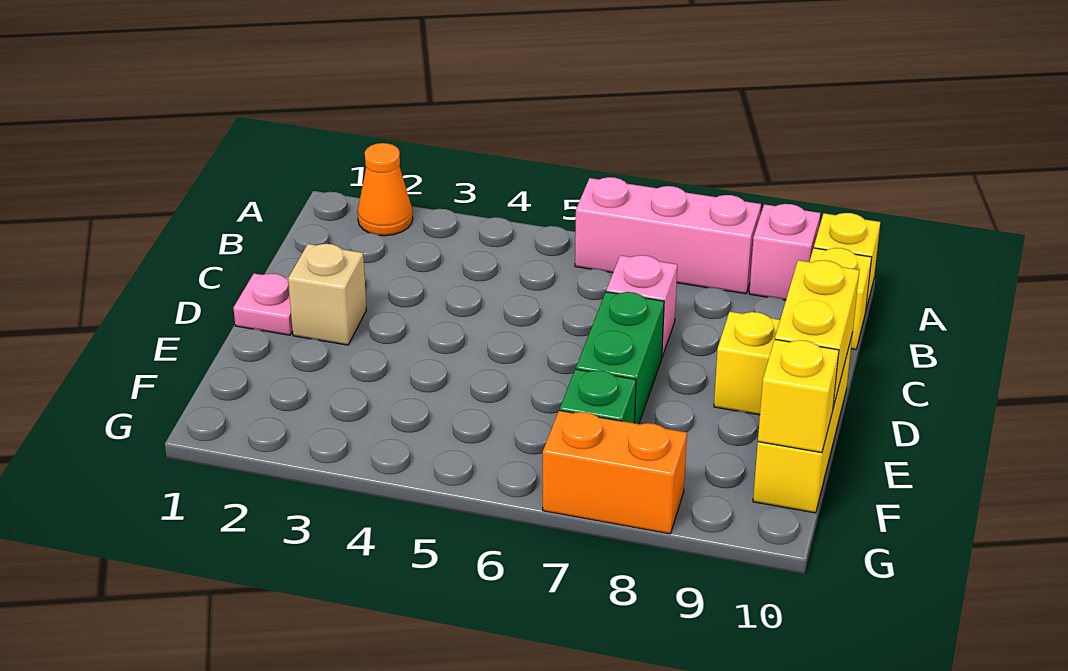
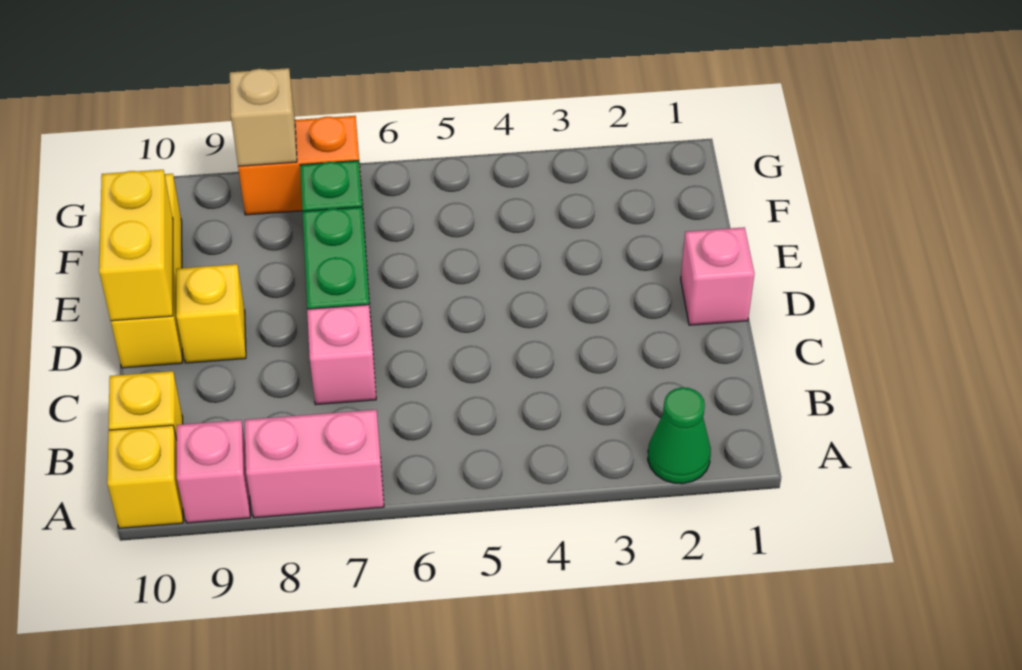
orange 1x1 cone [358,143,413,236] -> green 1x1 cone [648,387,711,484]
pink 1x3 brick [575,177,761,294] -> pink 1x2 brick [245,410,384,518]
pink 1x1 plate [234,274,292,335] -> pink 1x1 brick [681,227,754,325]
tan 1x1 brick [288,244,366,345] -> tan 1x1 brick moved to [230,68,297,166]
yellow 1x1 brick [758,339,839,453] -> none

